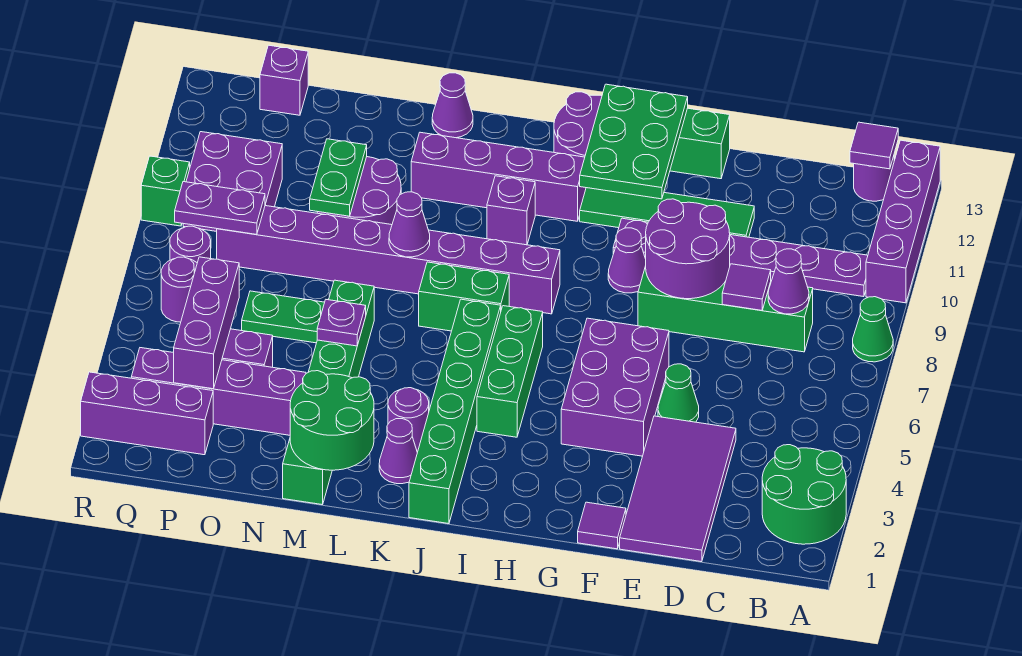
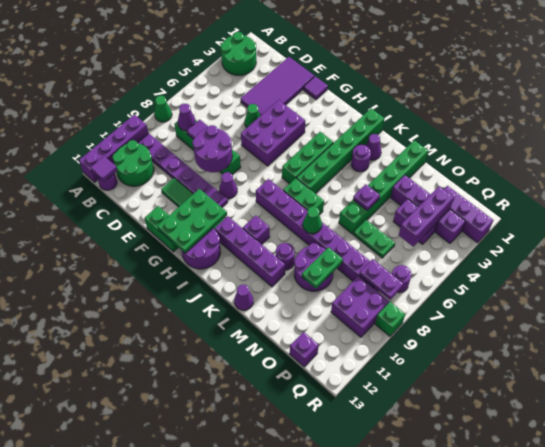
green 2x2 round brick [290,371,374,470] -> green 2x2 round brick moved to [113,140,154,186]
purple 1x1 cone [389,192,430,257] -> green 1x1 cone [303,207,322,234]
purple 1x1 round brick [161,257,197,322] -> purple 1x1 round brick moved to [276,243,295,270]

